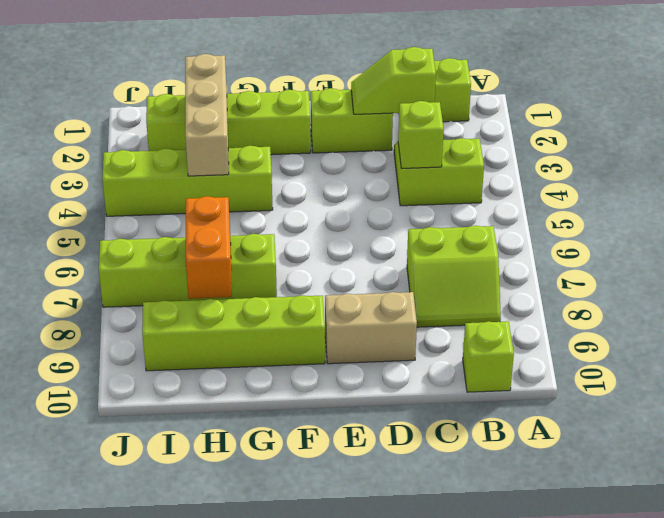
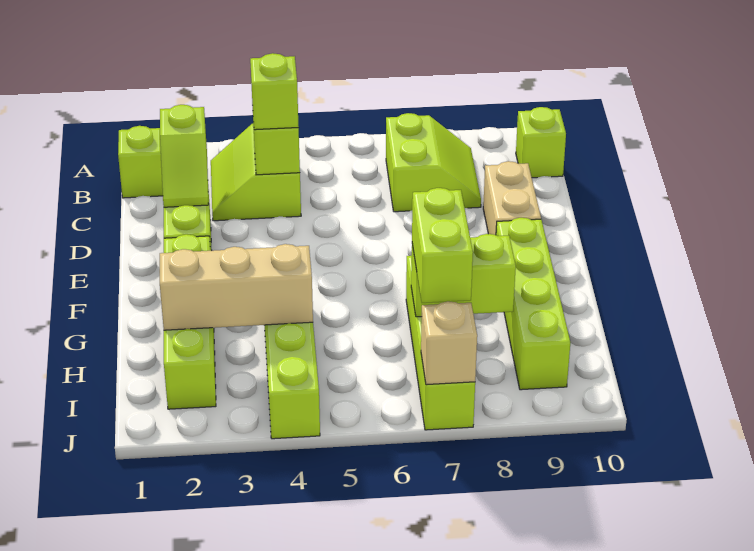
none -> lime 1x1 brick [250,53,299,130]
orange 1x2 brick [186,196,232,299] -> lime 1x2 brick [411,234,516,317]
none -> lime 1x2 brick [412,188,473,303]
none -> tan 1x1 brick [421,301,477,385]

